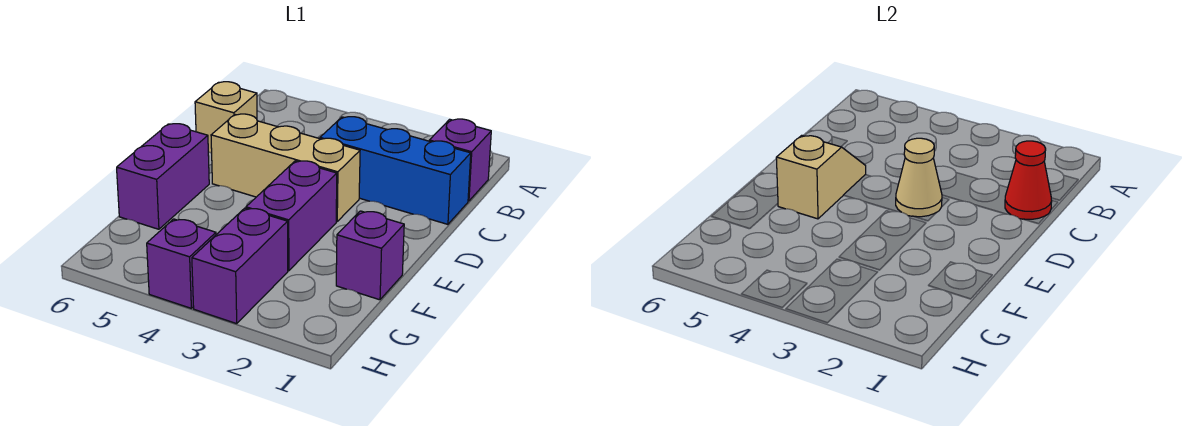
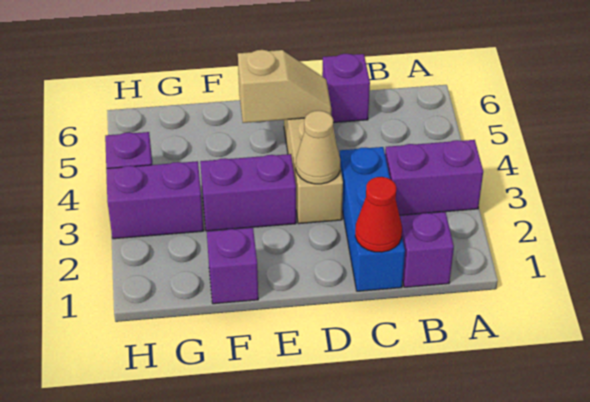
tan 1x1 brick [195,82,257,153] -> purple 1x1 brick [322,54,370,123]
purple 1x2 brick [117,124,209,229] -> purple 1x2 brick moved to [385,140,483,215]

